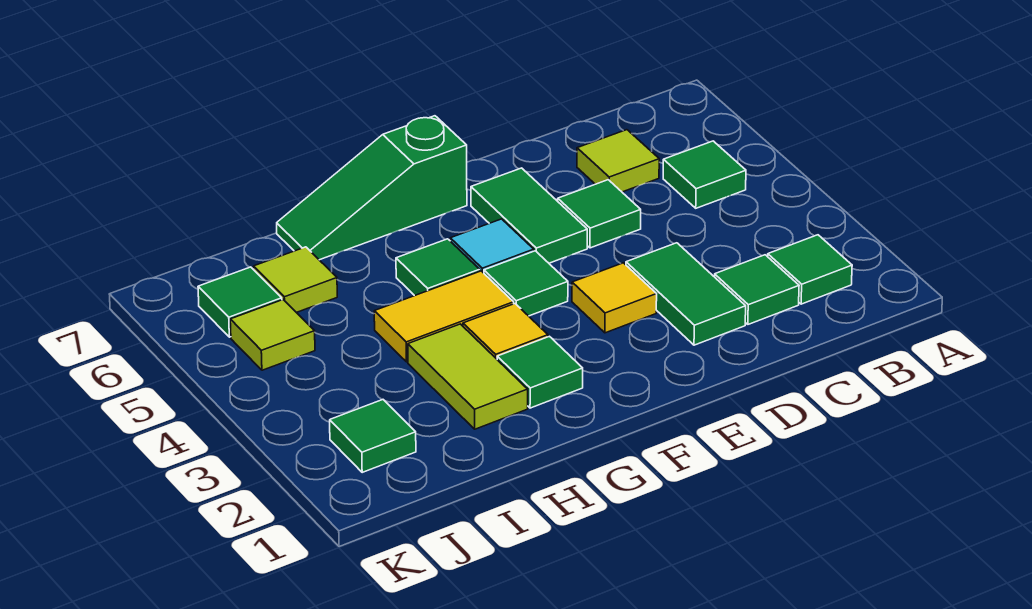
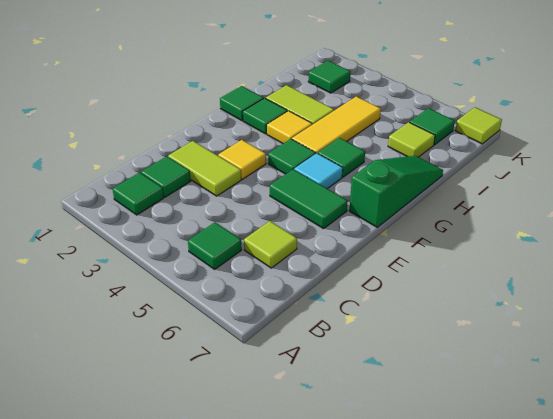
green 1x2 tile [626,243,746,345] -> lime 1x2 tile [168,141,241,196]
green 1x1 tile [558,180,641,248] -> green 1x1 tile moved to [220,86,264,121]
yellow 1x2 tile [374,271,514,362] -> yellow 1x3 tile [292,96,381,153]
lime 1x1 tile [230,300,315,370] -> lime 1x1 tile moved to [455,107,502,144]

